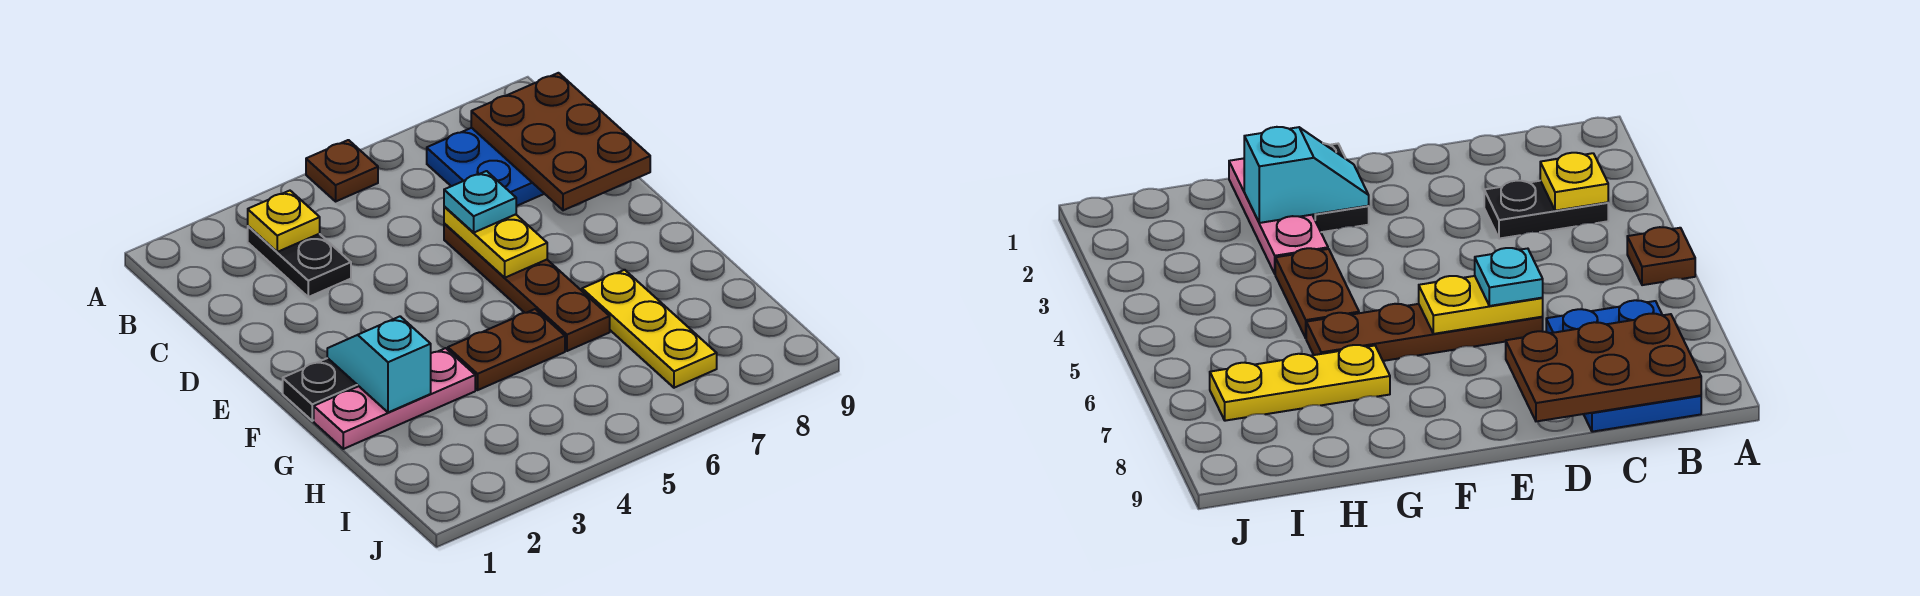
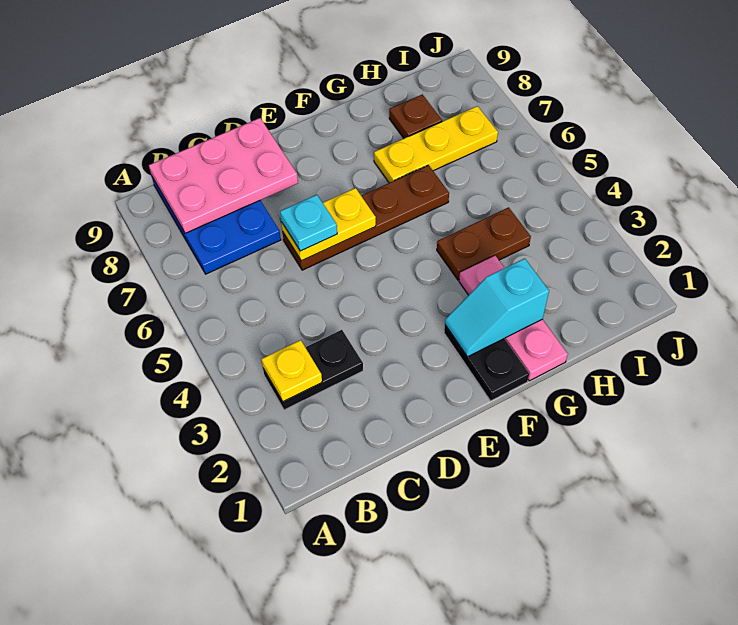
brown 1x1 plate [306,140,378,201] -> brown 1x1 plate moved to [389,94,442,138]
brown 2x3 plate [471,73,650,210] -> pink 2x3 plate [149,118,298,233]
brown 1x2 plate [448,309,565,390] -> brown 1x2 plate turned to [437,207,531,280]

